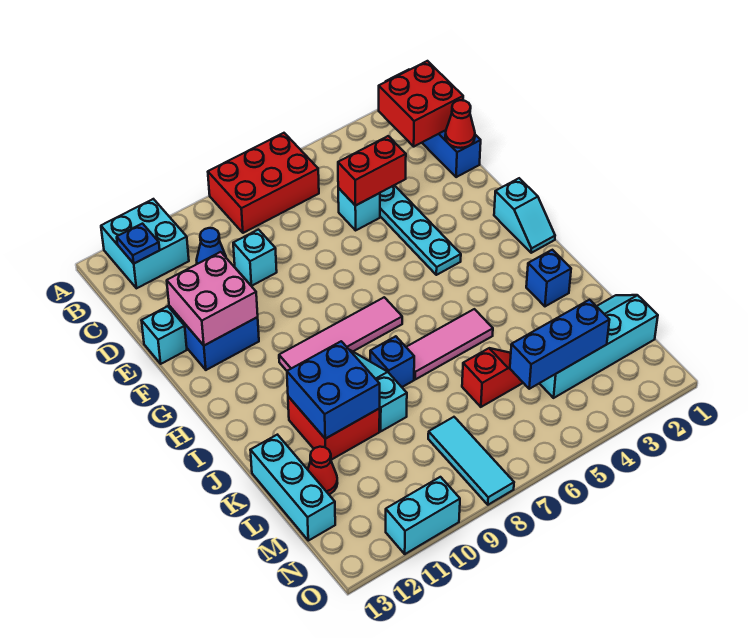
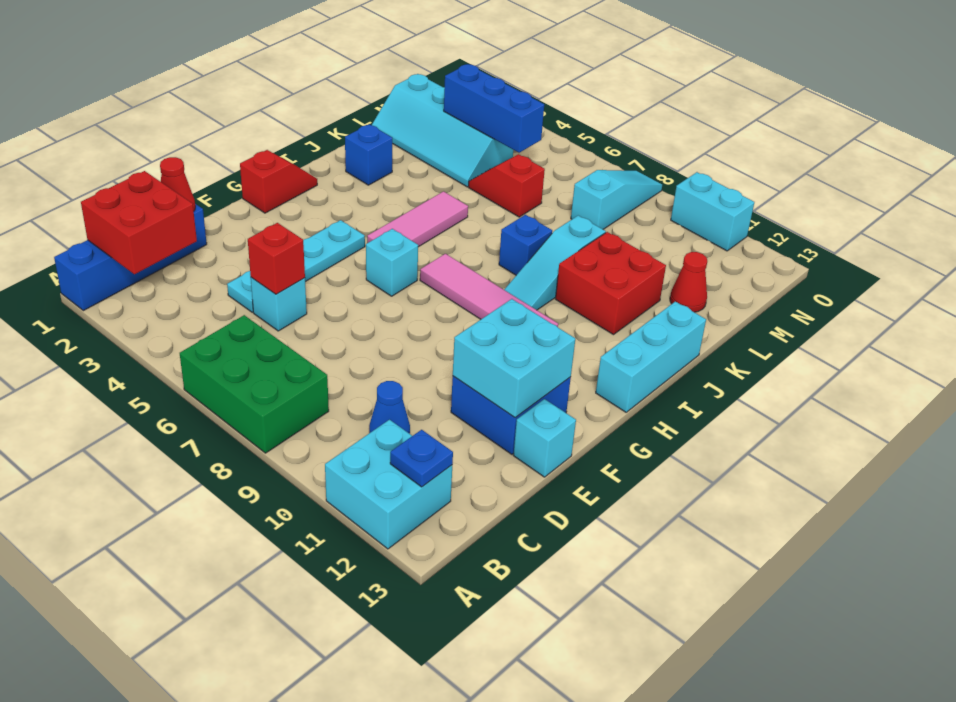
red 2x3 brick [208,133,319,233] -> green 2x3 brick [180,315,329,453]
red 1x2 brick [338,136,406,206] -> red 1x1 brick [248,223,305,294]
cyan 1x1 brick [233,230,277,286] -> cyan 1x1 brick moved to [366,229,418,296]
pink 2x2 brick [167,252,258,345] -> cyan 2x2 brick [453,299,575,418]
cyan 1x2 slope [494,178,555,253] -> red 1x2 slope [240,150,317,213]
pink 1x3 tile [406,309,493,379] -> pink 1x3 tile turned to [367,191,468,247]
blue 2x2 brick [287,341,380,439] -> none
cyan 1x3 brick [250,435,335,541] -> cyan 1x3 brick moved to [596,301,706,412]
cyan 1x3 tile [428,417,514,505] -> cyan 1x3 slope [571,170,662,229]

